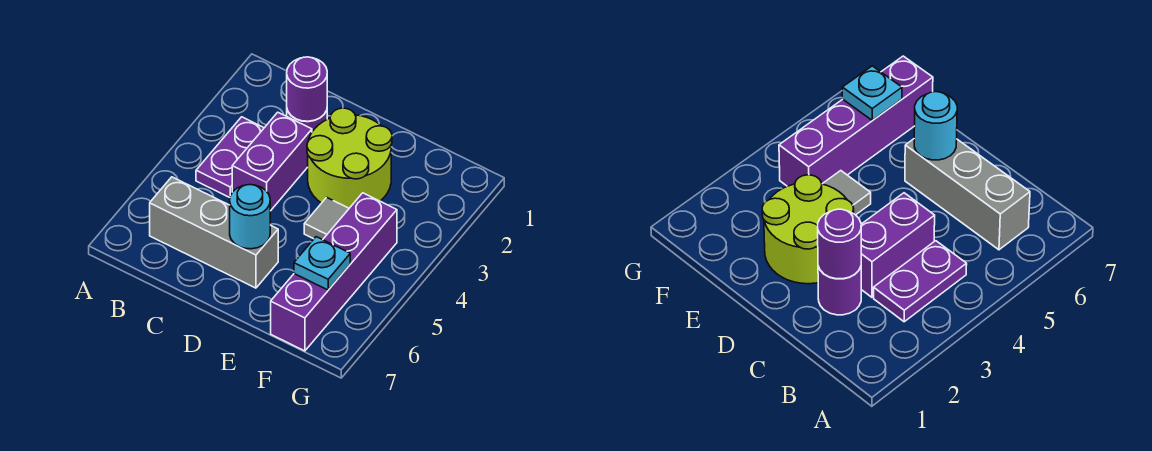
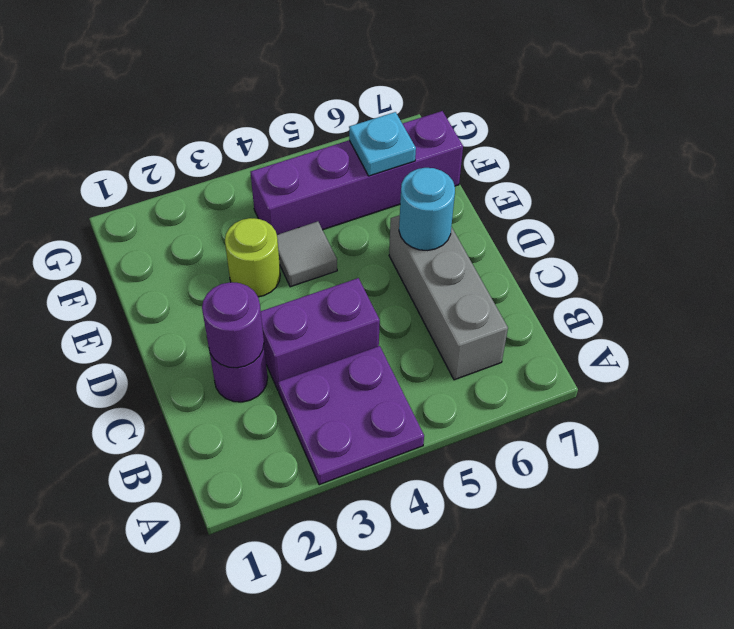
purple 1x2 plate [196,117,264,197] -> purple 2x2 plate [278,346,424,485]
lime 2x2 round brick [307,108,392,208] -> lime 1x1 round brick [225,218,280,297]

